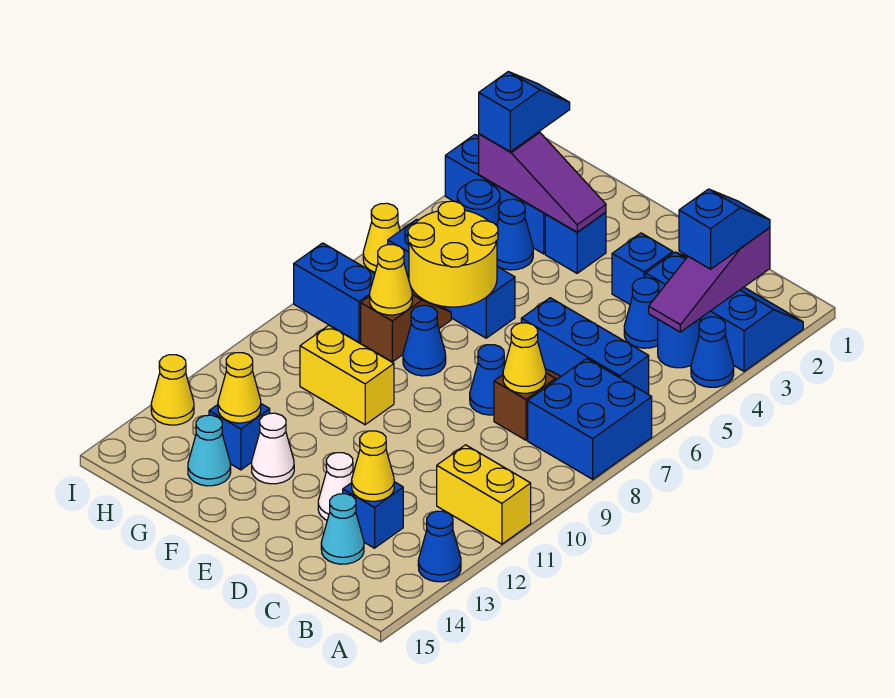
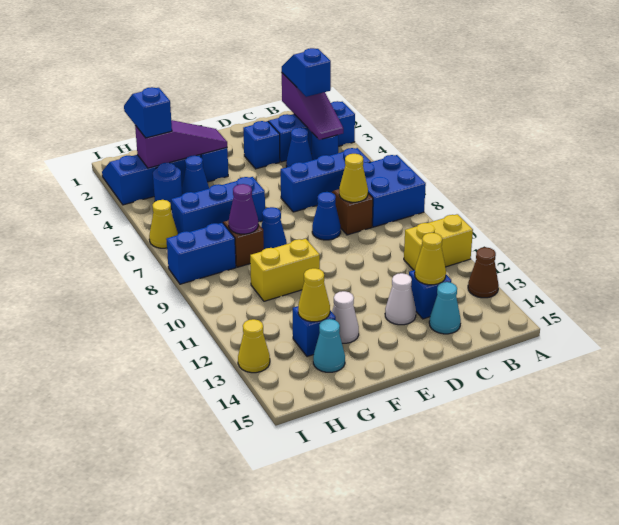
blue 1x1 cone [691,317,734,387] -> none
blue 1x1 cone [418,511,461,582] -> brown 1x1 cone [468,247,499,298]
yellow 2x2 round brick [408,201,498,307] -> none
yellow 1x1 cone [370,245,412,315] -> purple 1x1 cone [229,184,258,234]

